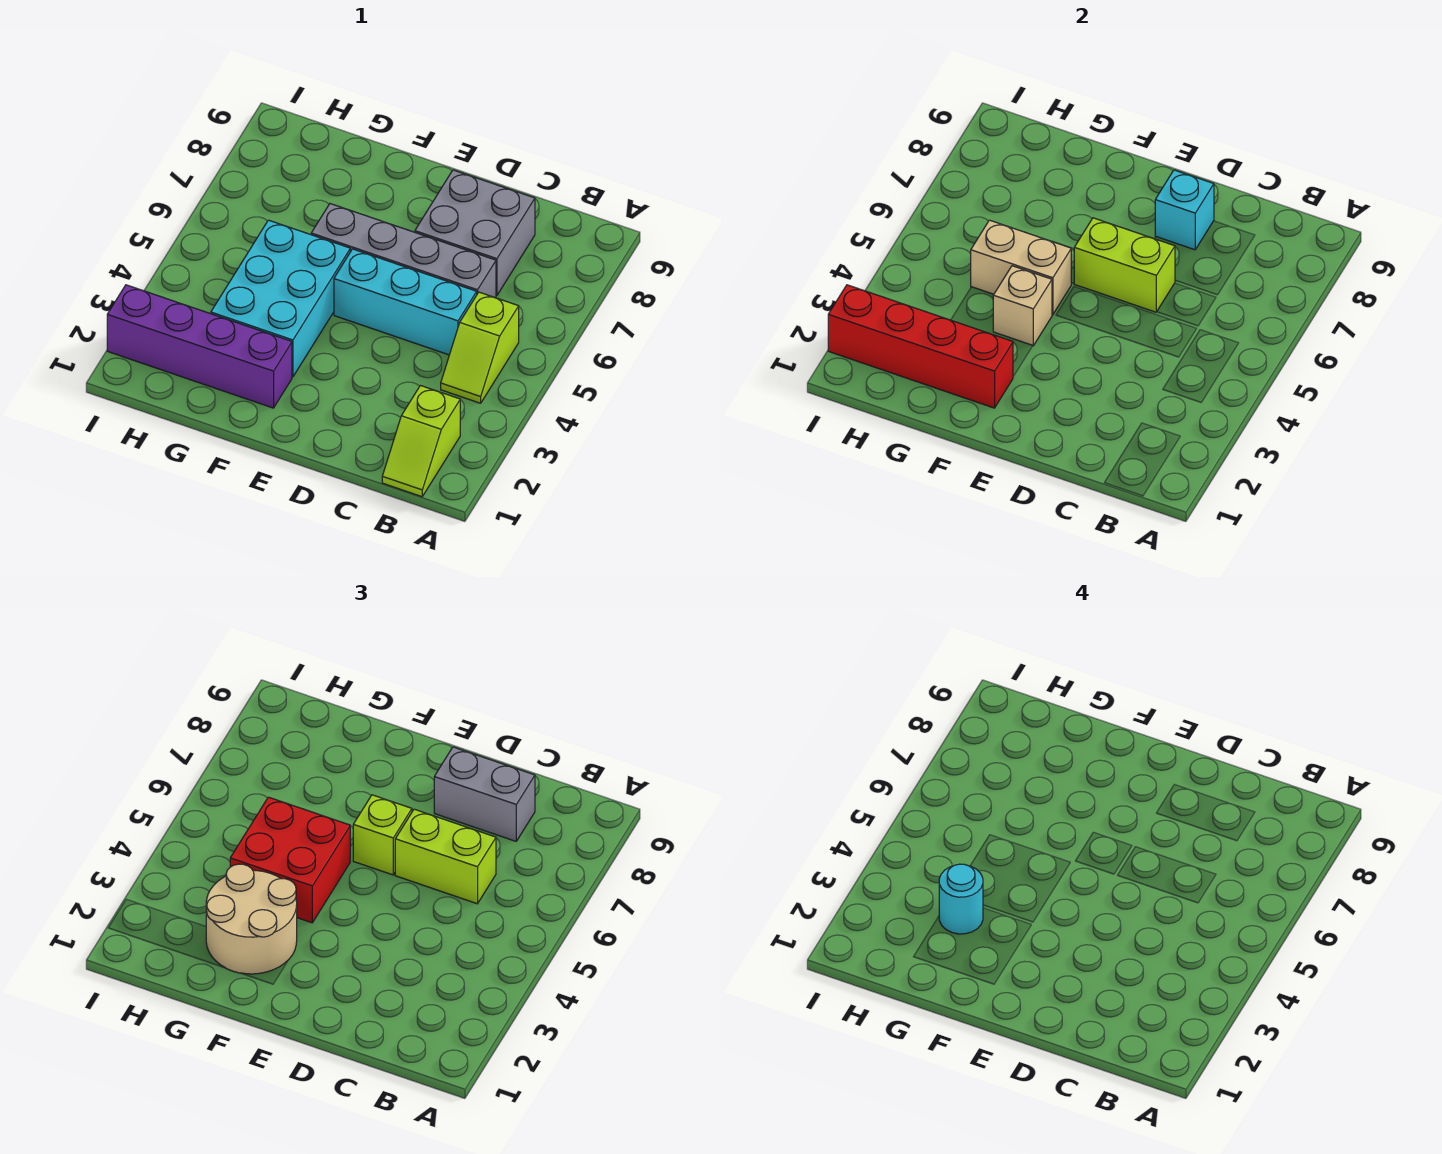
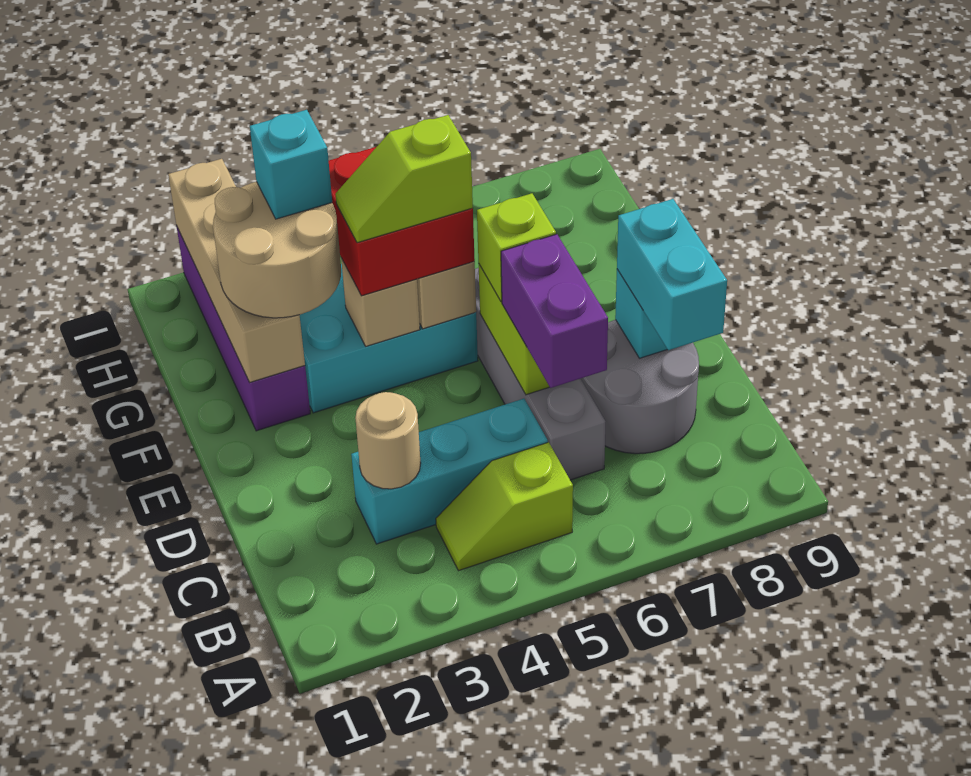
lime 1x2 slope [382,386,460,497] -> lime 1x2 slope moved to [335,115,473,243]
none -> tan 1x1 round brick [355,392,421,489]
cyan 1x3 brick [334,249,477,355] -> cyan 1x3 brick turned to [351,399,548,544]
lime 1x2 brick [395,809,496,904] -> purple 1x2 brick [501,234,608,388]
grey 2x2 brick [415,170,535,296] -> grey 2x2 round brick [581,320,699,454]
grey 1x2 brick [434,747,535,841] -> cyan 1x2 brick [617,199,727,350]
red 1x4 brick [828,285,1013,408] -> tan 1x4 brick [168,159,305,383]
cyan 1x1 round brick [939,864,983,934] -> cyan 1x1 brick [250,110,332,219]

